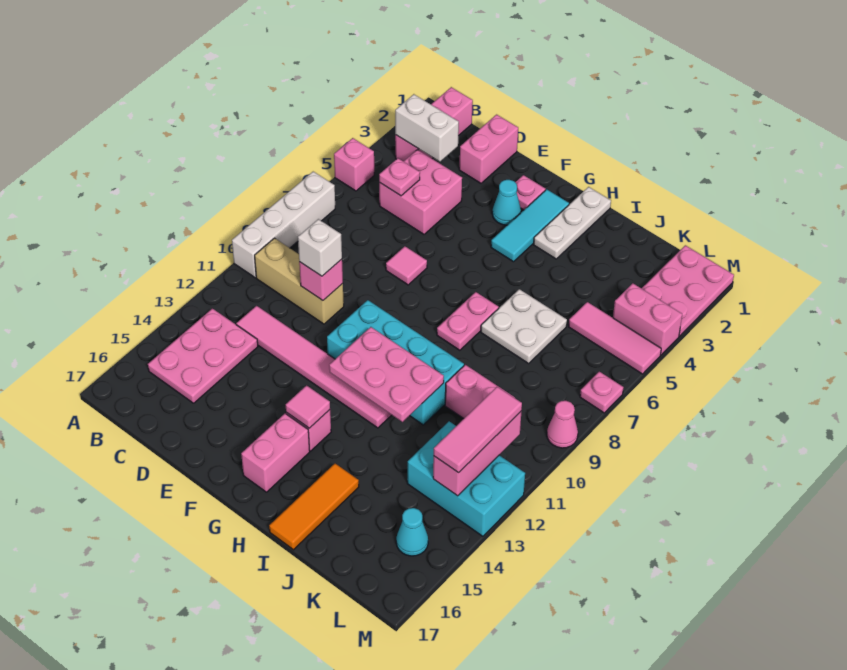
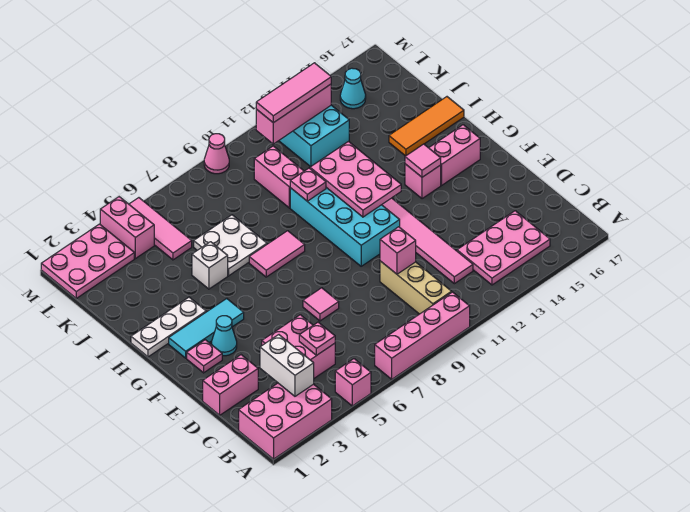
white 1x4 brick [232,172,335,278] -> pink 1x4 brick [375,292,470,379]
pink 1x3 brick [395,87,473,161] -> pink 2x3 brick [239,383,332,459]
white 1x1 brick [298,219,342,276] -> white 1x1 brick moved to [192,242,228,289]
pink 1x2 plate [437,292,499,350] -> pink 1x2 tile [249,231,305,277]
pink 1x1 plate [580,372,624,413] -> pink 1x1 plate moved to [290,168,326,201]

